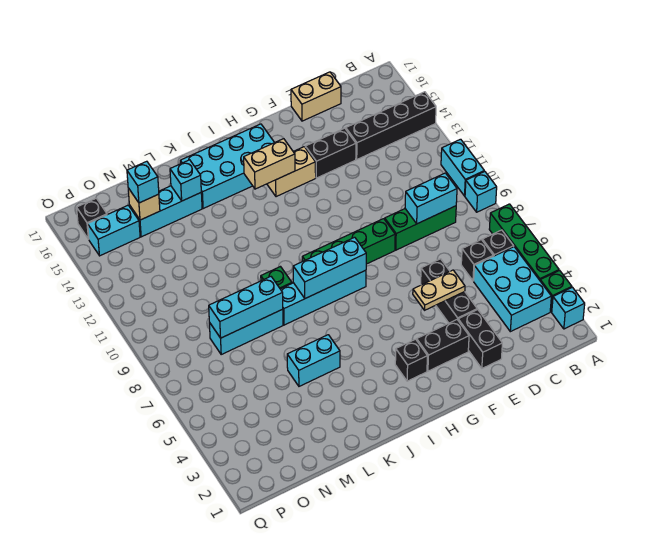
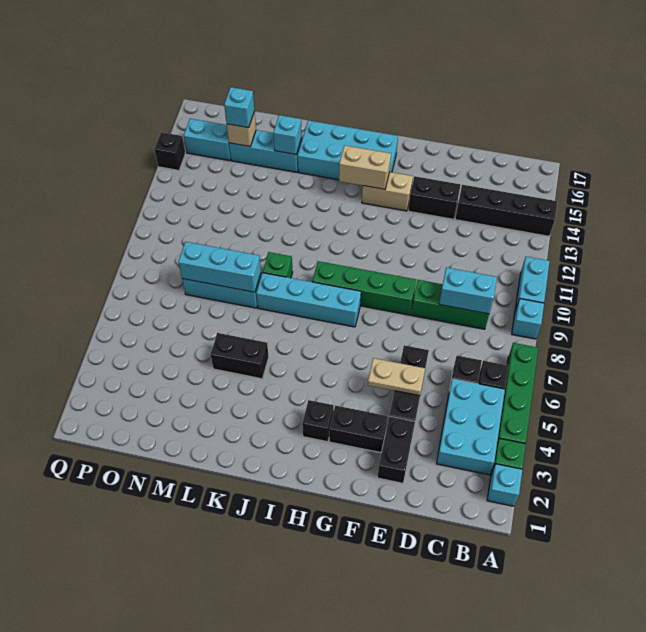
tan 1x2 brick [291,72,341,121] -> none
cyan 1x3 brick [293,237,366,298] -> none
cyan 1x2 brick [287,335,340,386] -> black 1x2 brick [211,333,269,379]
black 1x1 brick [77,198,107,239] -> black 1x1 brick moved to [154,132,185,170]

